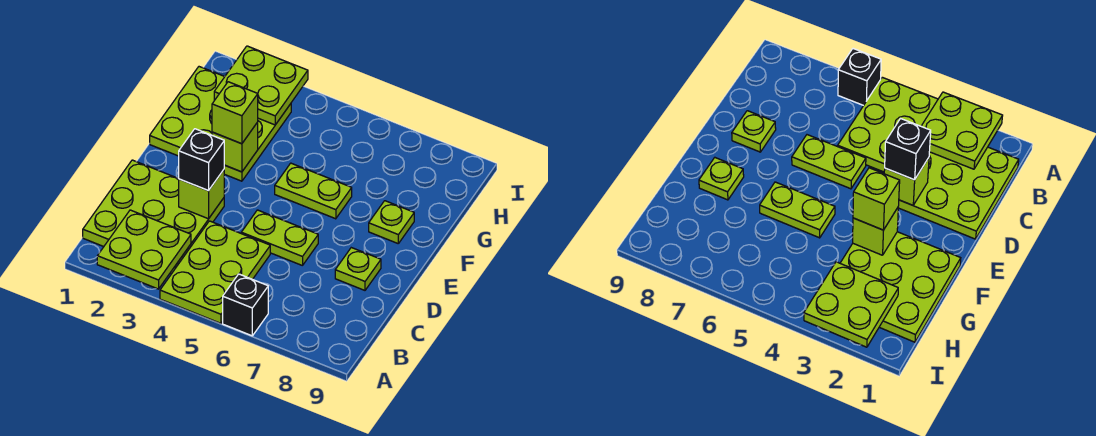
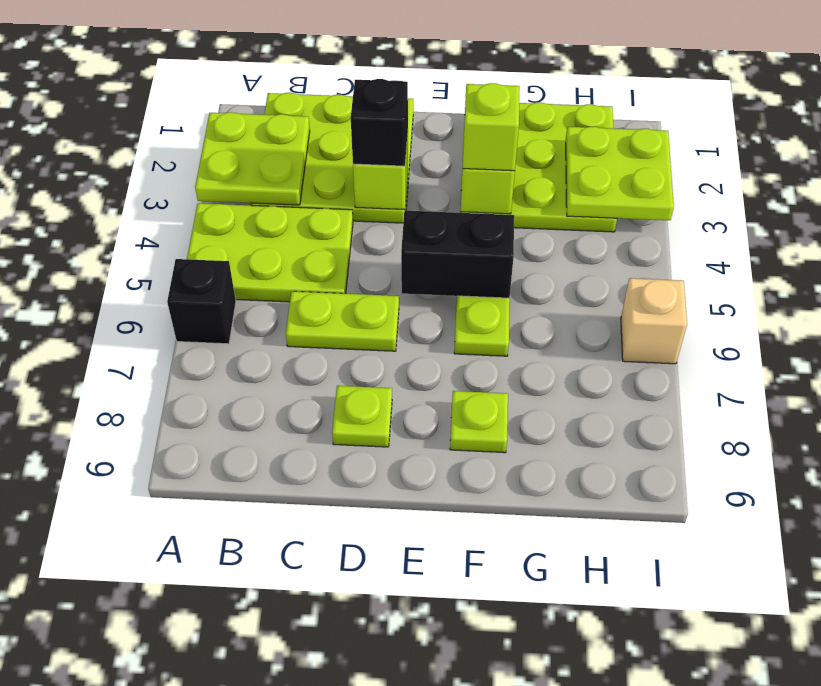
lime 1x2 plate [241,210,318,266] -> lime 1x2 plate turned to [286,291,399,351]
none -> black 1x2 brick [401,211,514,298]
none -> tan 1x1 brick [621,278,687,364]

